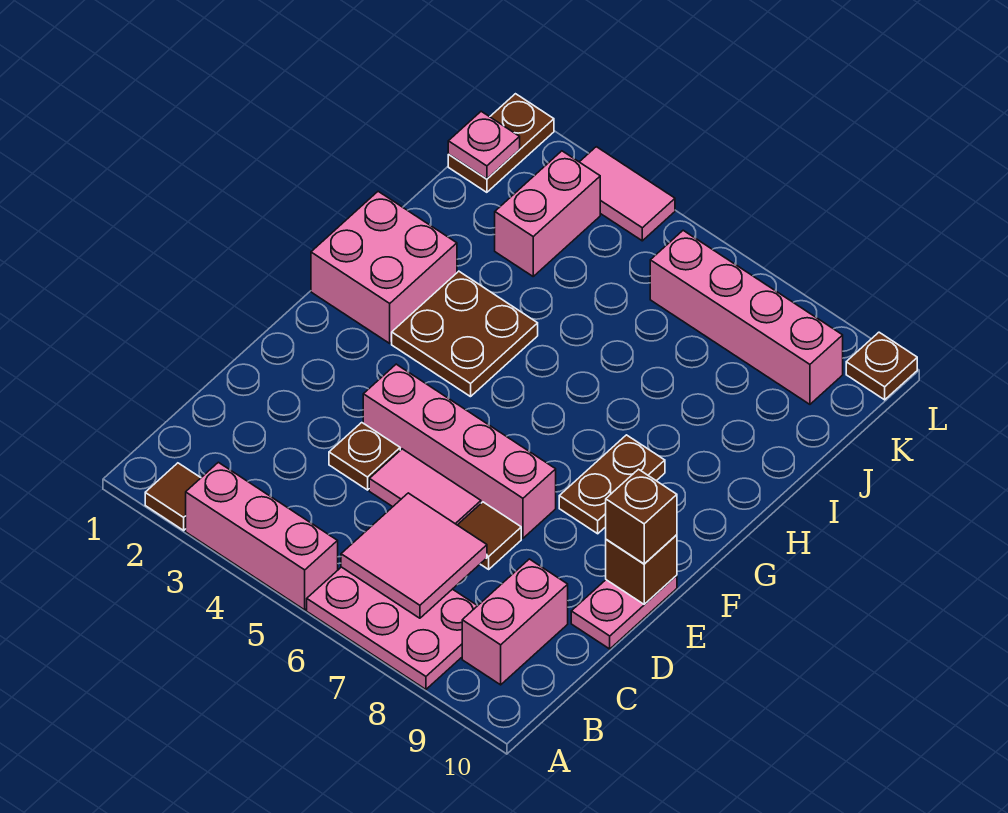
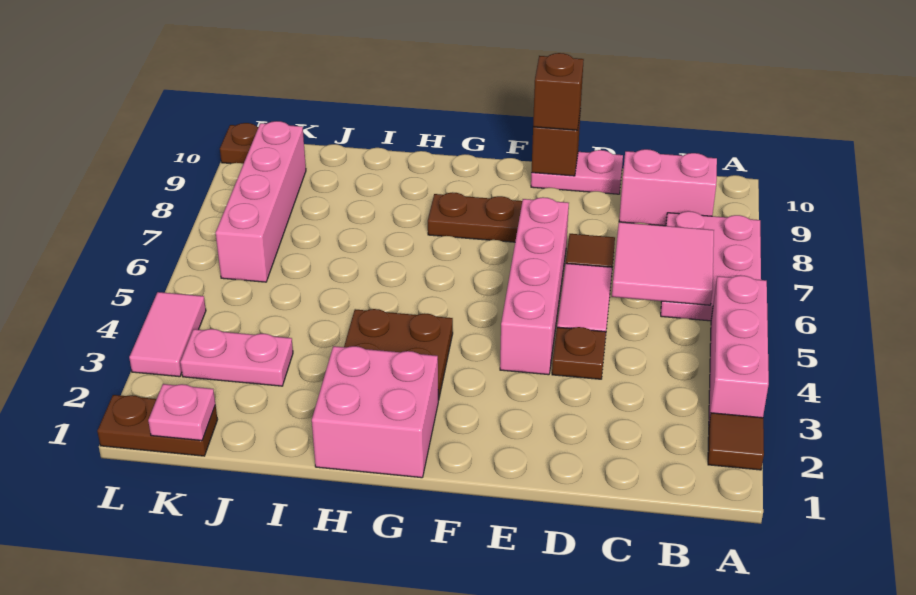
pink 1x2 brick [495,151,600,276] -> pink 1x2 plate [180,329,293,386]

